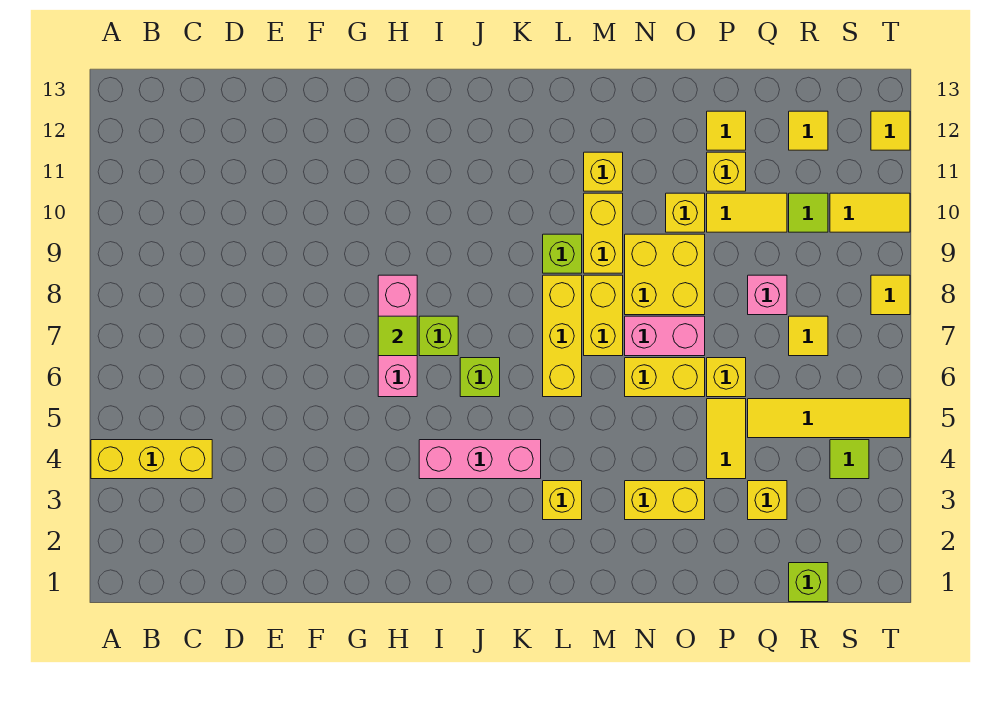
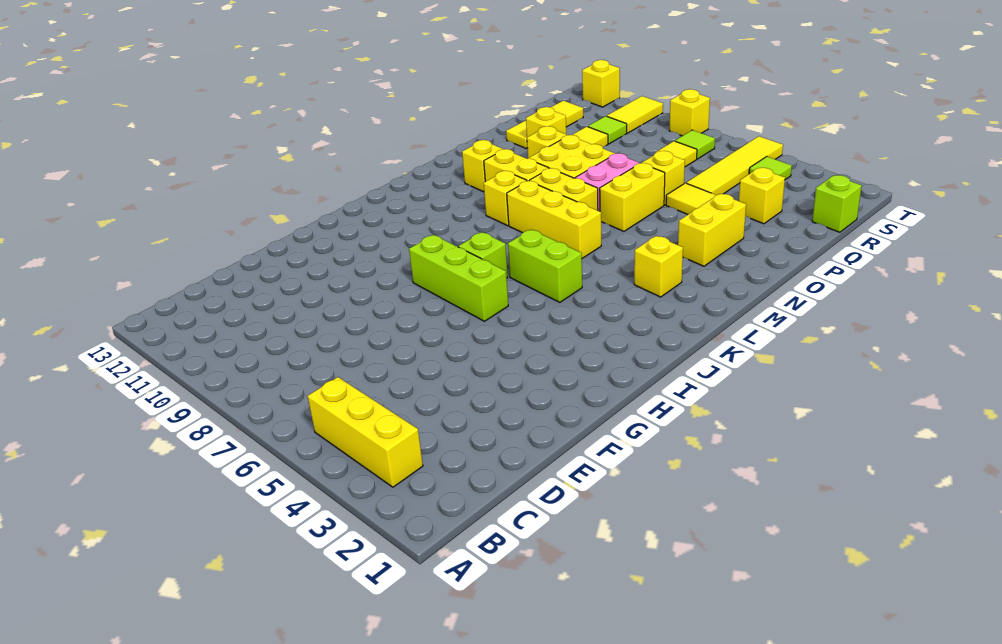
yellow 1x3 brick [91,440,212,479] -> yellow 1x3 brick turned to [308,377,423,487]
pink 1x3 brick [378,275,417,397] -> lime 1x3 brick [409,235,508,321]
lime 1x1 tile [378,316,417,356] -> lime 1x1 tile moved to [675,130,715,159]
pink 1x3 brick [419,440,541,479] -> none
lime 1x1 brick [460,358,500,397] -> lime 1x2 brick [508,230,582,302]
lime 1x1 brick [543,234,582,273] -> yellow 1x1 brick [484,171,527,226]
pink 1x1 brick [748,275,787,315] -> none
yellow 1x1 tile [871,275,910,315] -> yellow 1x1 brick [670,89,710,136]
yellow 1x1 tile [871,111,910,150] -> yellow 1x1 brick [582,60,620,107]

